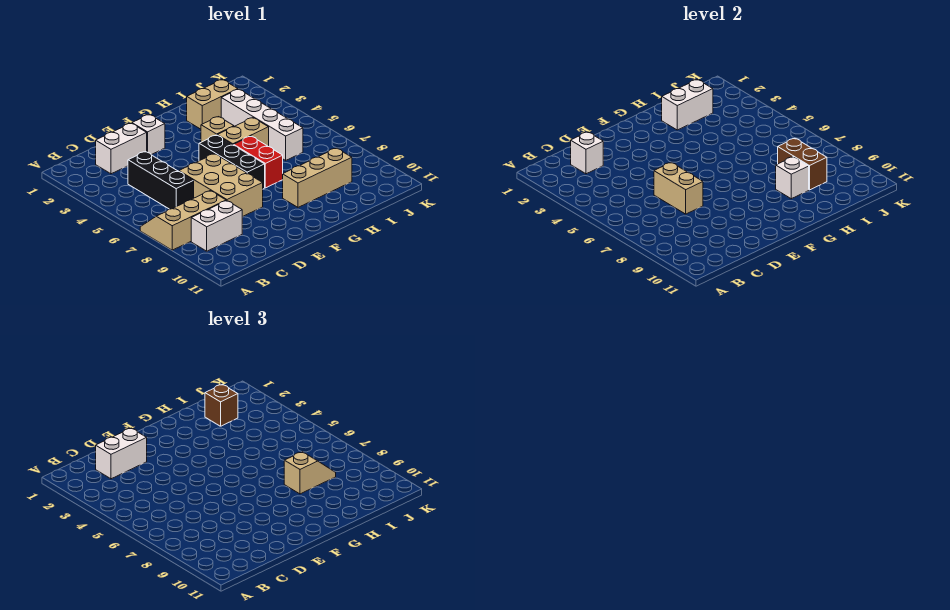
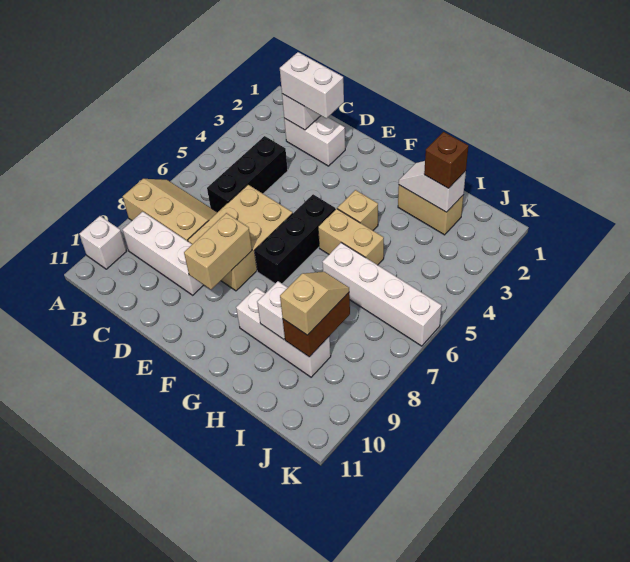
white 1x2 brick [191,201,242,251] -> white 1x3 brick [123,212,203,295]
tan 1x2 brick [654,162,703,214] -> tan 1x2 brick moved to [184,213,252,289]
white 1x1 brick [132,114,165,155] -> white 1x1 brick moved to [79,216,127,269]
red 1x2 brick [234,136,283,188] -> none
tan 1x3 brick [283,148,352,207] -> white 1x3 brick [236,287,331,377]
white 1x2 brick [662,79,713,130] -> white 1x2 slope [399,161,466,212]
tan 1x2 slope [284,452,336,494] -> tan 1x2 slope turned to [280,272,349,335]
white 1x4 brick [221,89,303,160] -> white 1x4 brick turned to [322,243,442,346]

